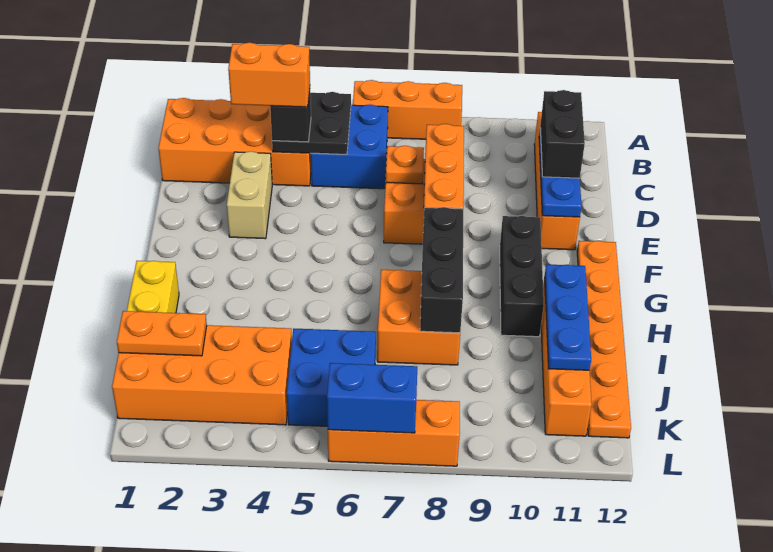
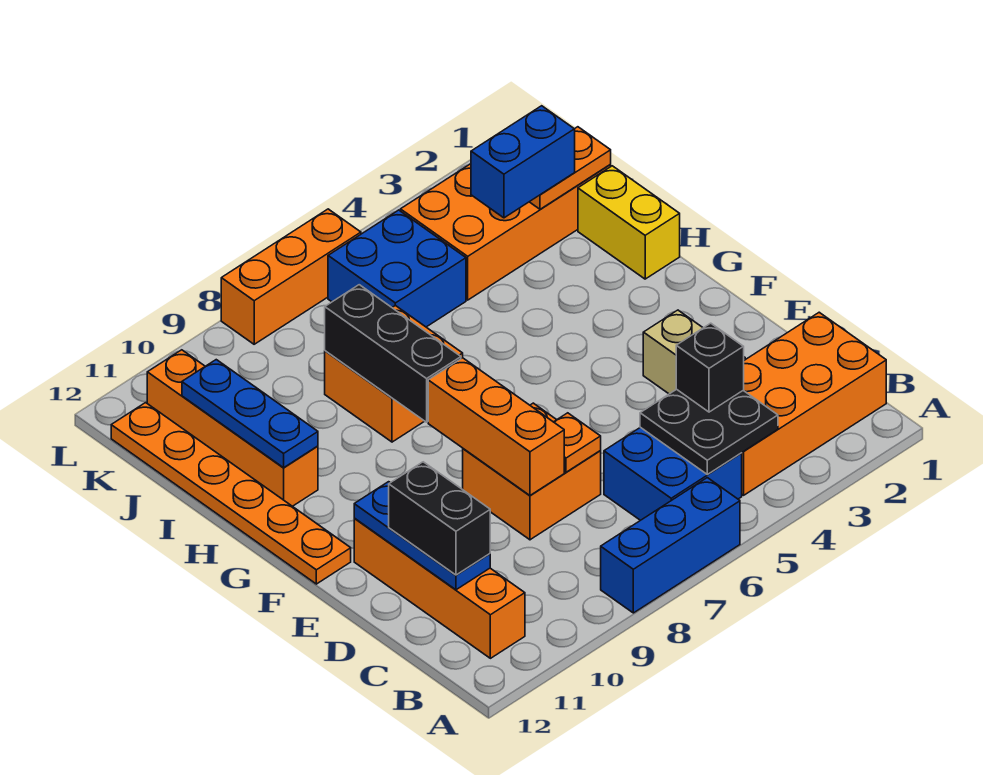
orange 1x3 brick [353,80,462,139] -> blue 1x3 brick [601,478,740,613]
orange 1x2 brick [228,43,310,107] -> none
black 1x3 brick [500,216,544,337] -> none
blue 1x2 brick [327,363,417,433] -> blue 1x2 brick moved to [471,106,575,218]

